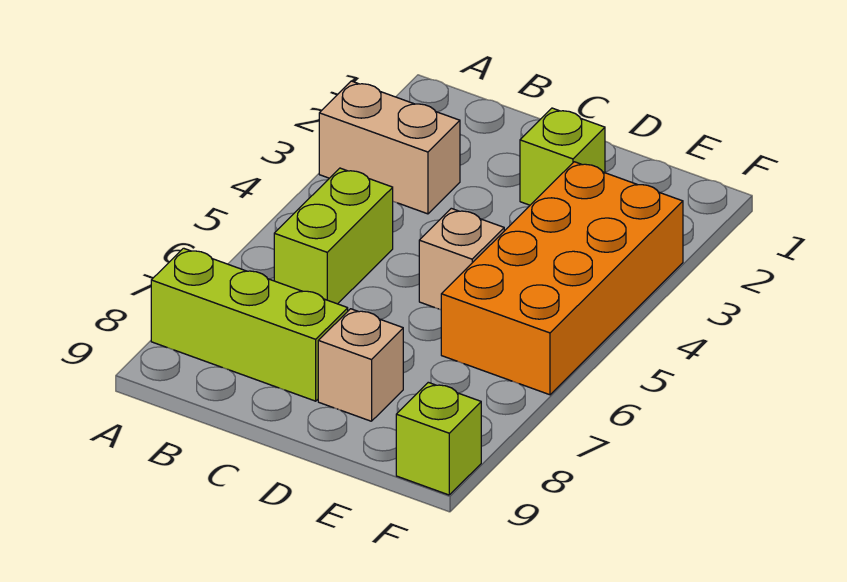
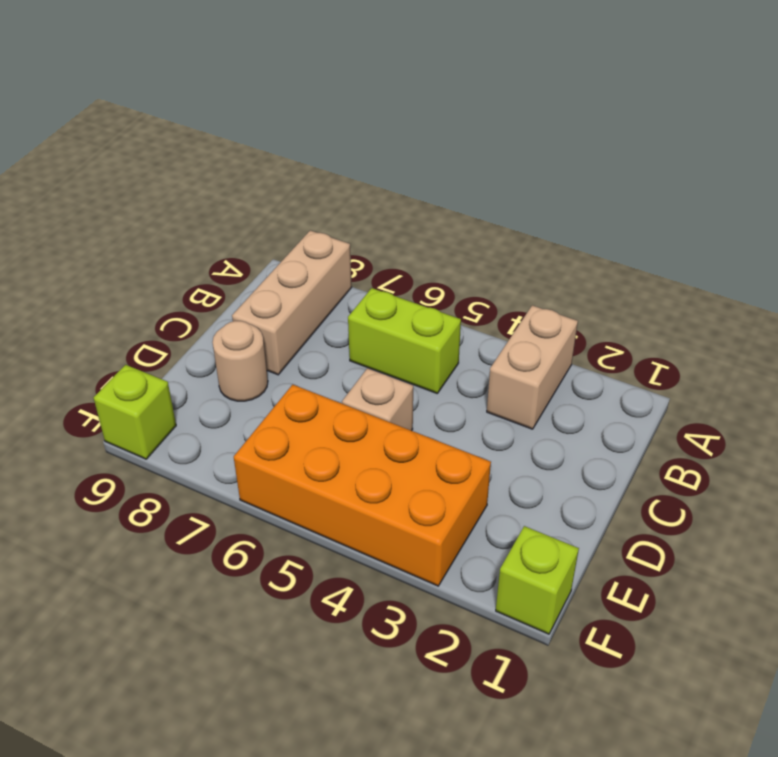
lime 1x3 brick [151,248,348,401] -> tan 1x3 brick [232,230,352,375]
lime 1x1 brick [520,108,605,205] -> lime 1x1 brick moved to [496,526,579,634]
tan 1x1 brick [318,309,403,421] -> tan 1x1 round brick [212,321,268,401]

